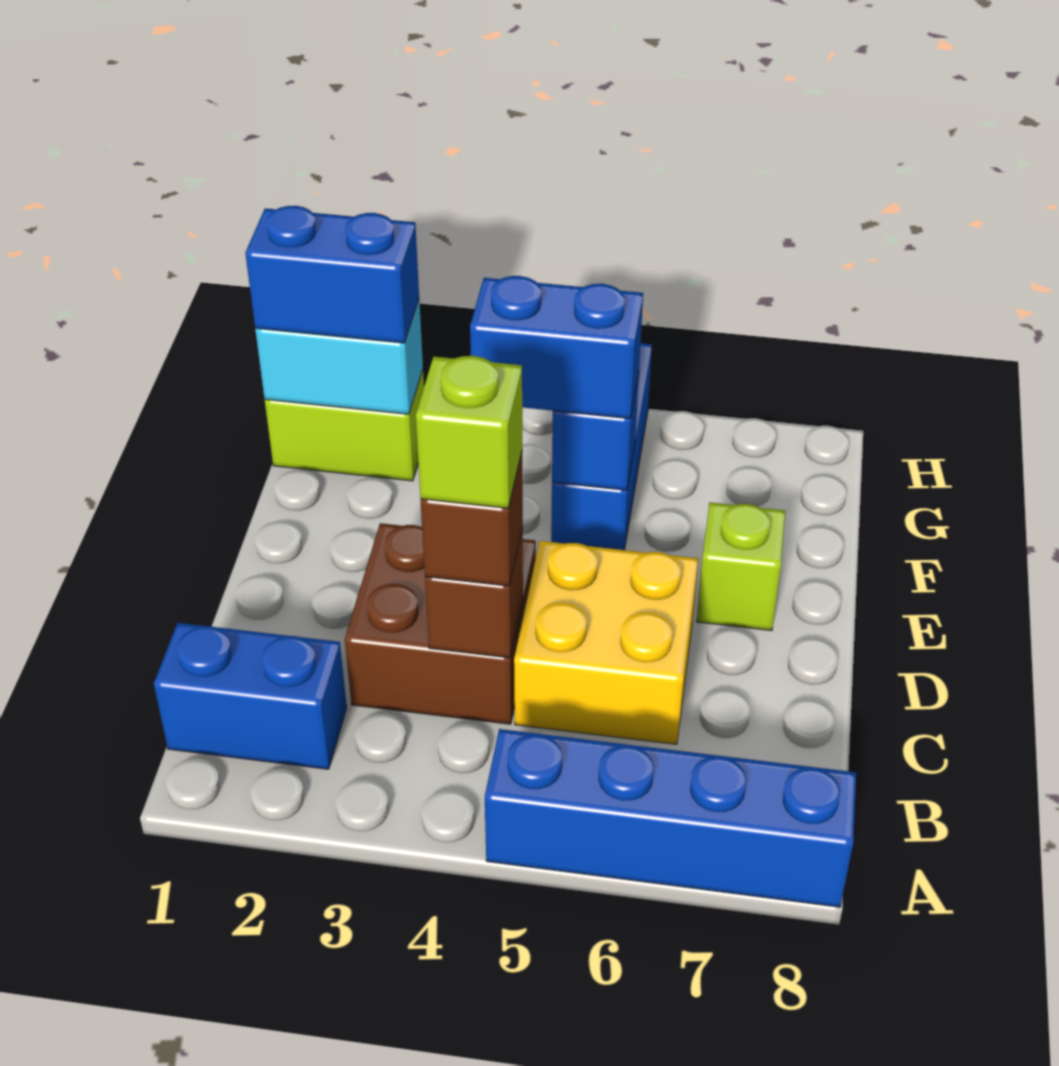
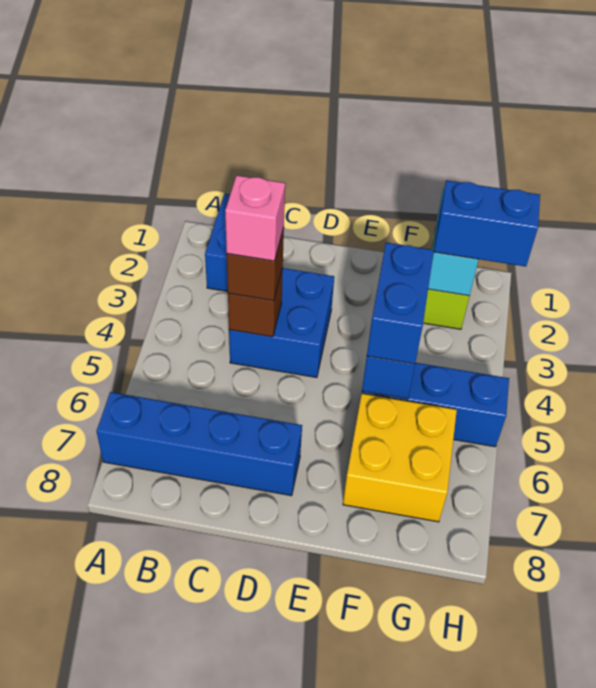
blue 1x4 brick [485,729,856,907] -> blue 1x4 brick turned to [96,392,302,496]
brown 2x2 brick [345,523,536,724] -> blue 2x2 brick [229,268,334,378]
lime 1x1 brick [416,356,522,508] -> pink 1x1 brick [225,175,285,261]
yellow 2x2 brick [514,541,698,744] -> yellow 2x2 brick moved to [343,393,457,522]
lime 1x1 brick [697,503,786,631] -> none
blue 1x2 brick [245,206,419,343] -> blue 1x2 brick turned to [434,180,540,267]

